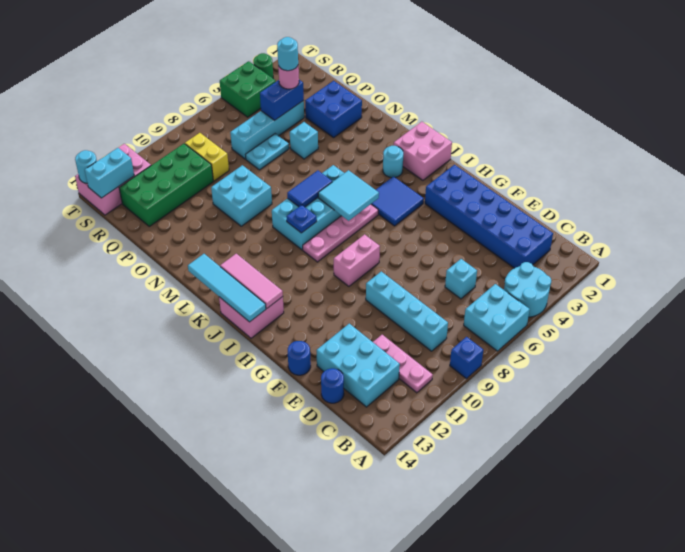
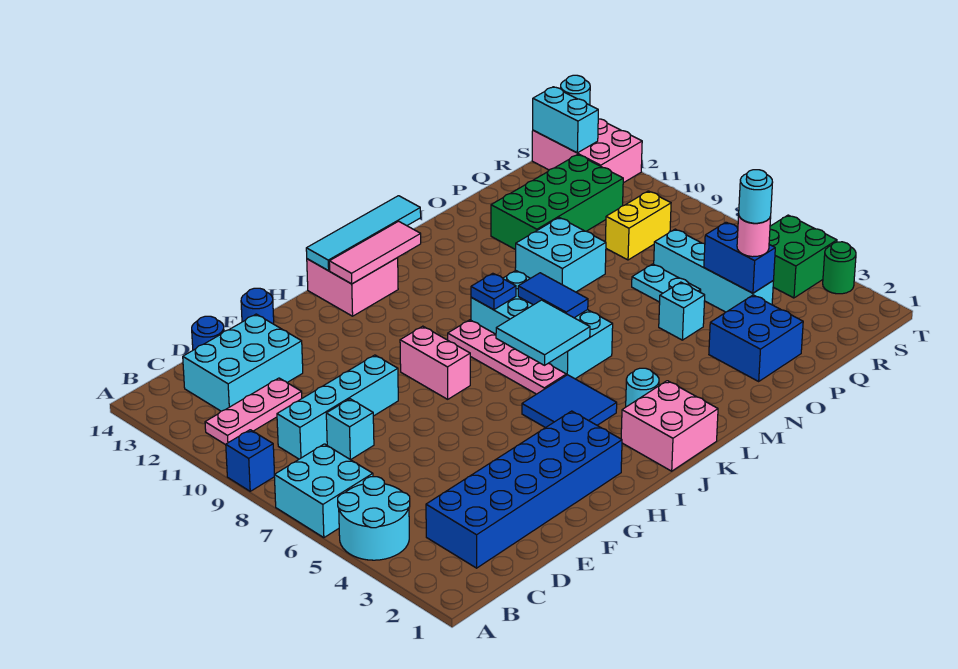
cyan 1x1 brick [445,259,477,299] -> cyan 1x1 brick moved to [326,399,374,460]
green 2x4 brick [119,144,213,226] -> green 2x4 brick turned to [491,155,623,250]

